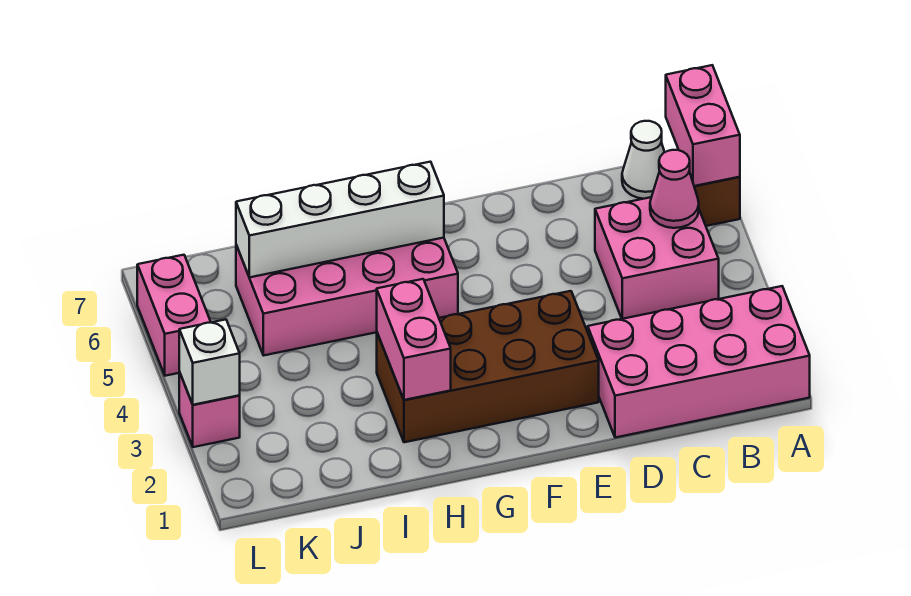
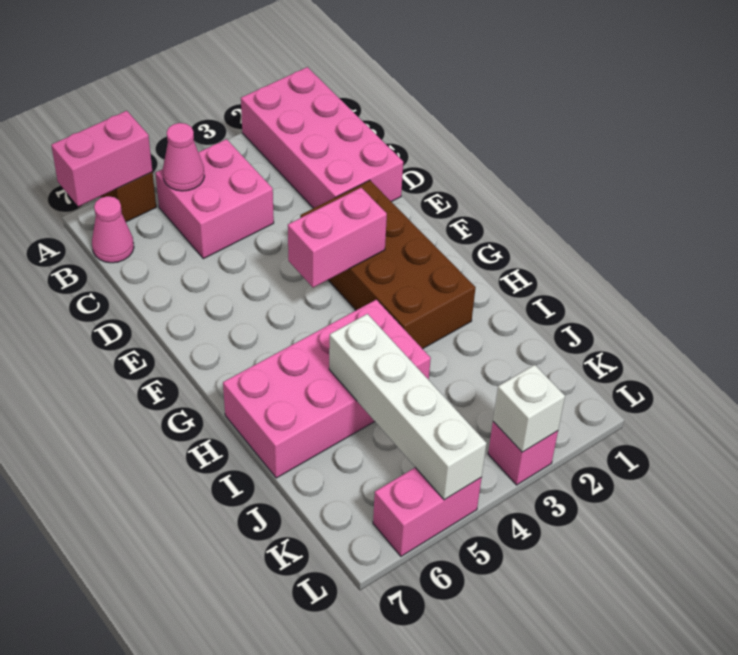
white 1x1 cone [622,121,665,199] -> pink 1x1 cone [92,196,134,263]
pink 2x4 brick [236,238,458,356] -> pink 2x4 brick turned to [223,300,431,478]
white 1x4 brick [236,162,444,277] -> white 1x4 brick moved to [329,314,487,500]
pink 1x2 brick [377,279,451,400] -> pink 1x2 brick moved to [288,188,387,288]

